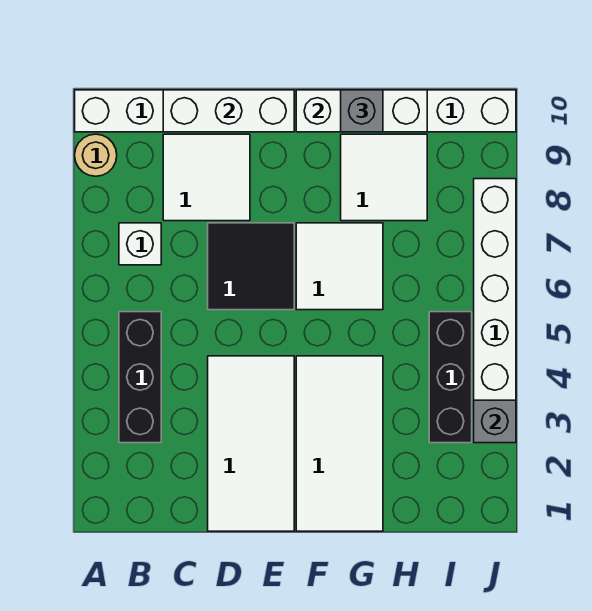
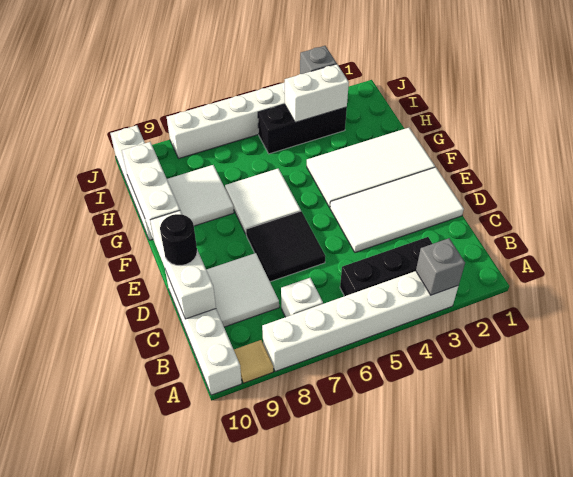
none -> white 1x6 brick [262,271,459,372]
tan 1x1 round brick [75,134,117,176] -> tan 1x1 tile [234,340,273,383]
none -> black 1x1 round brick [160,214,197,266]
grey 1x1 brick [341,90,383,132] -> grey 1x1 brick moved to [416,238,465,295]
none -> white 1x2 brick [285,64,349,122]

